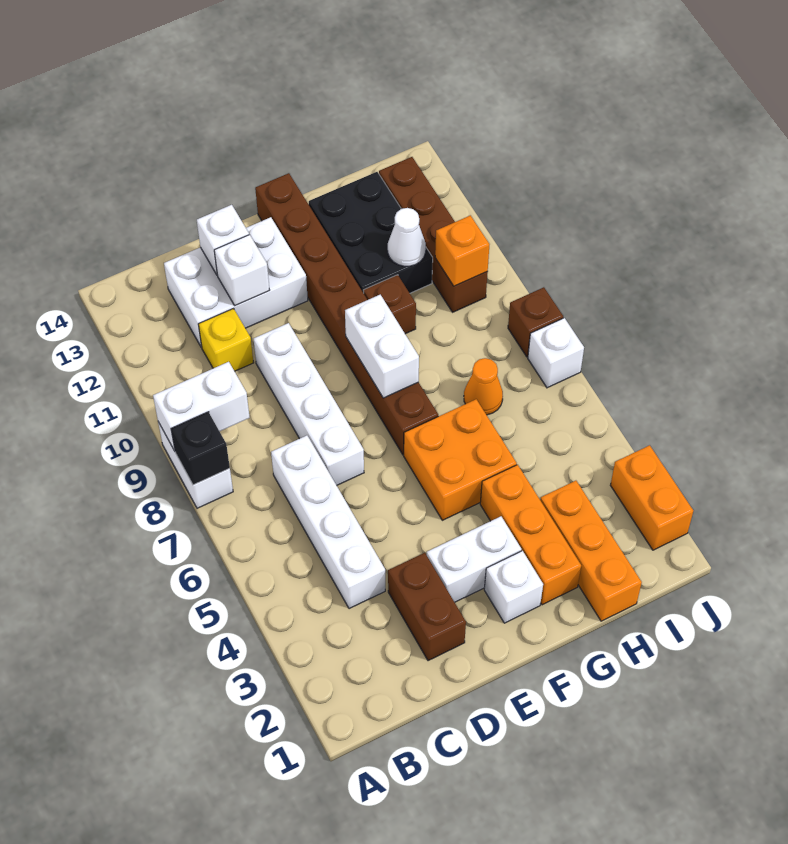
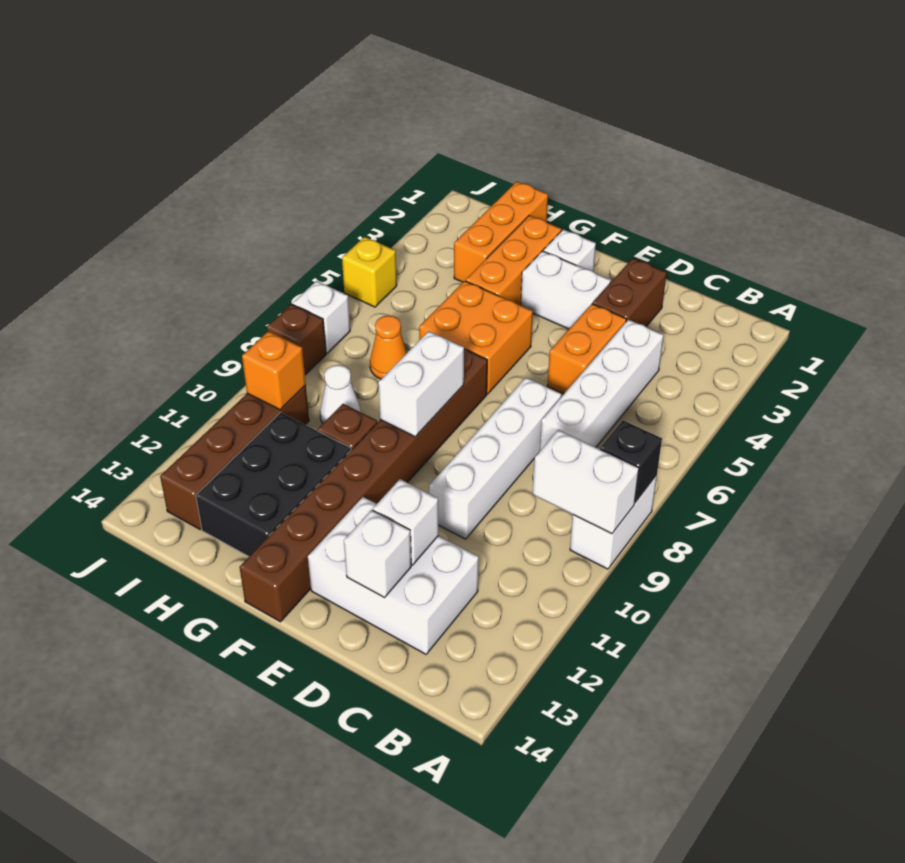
yellow 1x1 brick [198,309,254,371] -> yellow 1x1 brick moved to [342,237,397,307]
white 1x1 cone [388,208,426,266] -> white 1x1 cone moved to [320,365,361,424]
orange 1x2 brick [610,445,694,550] -> orange 1x2 brick moved to [547,304,626,394]

